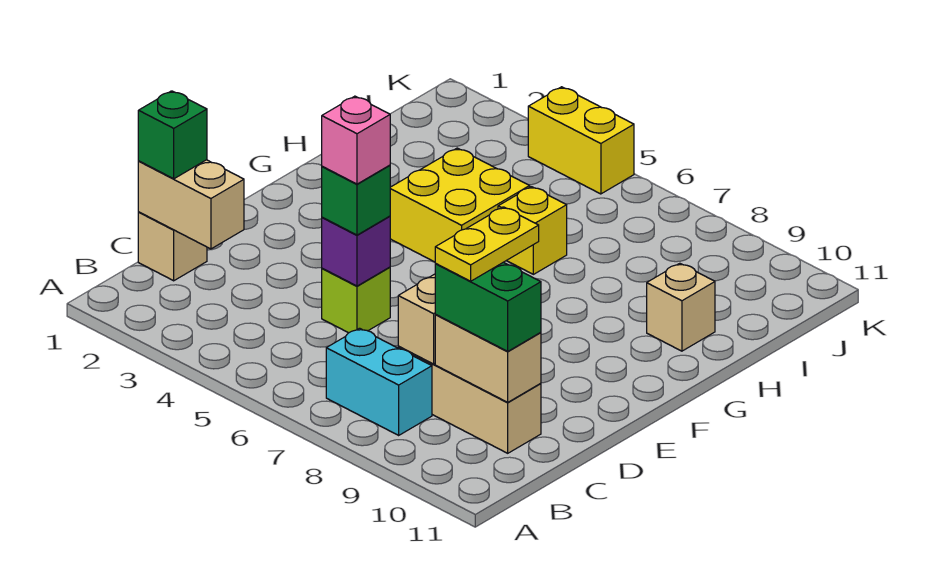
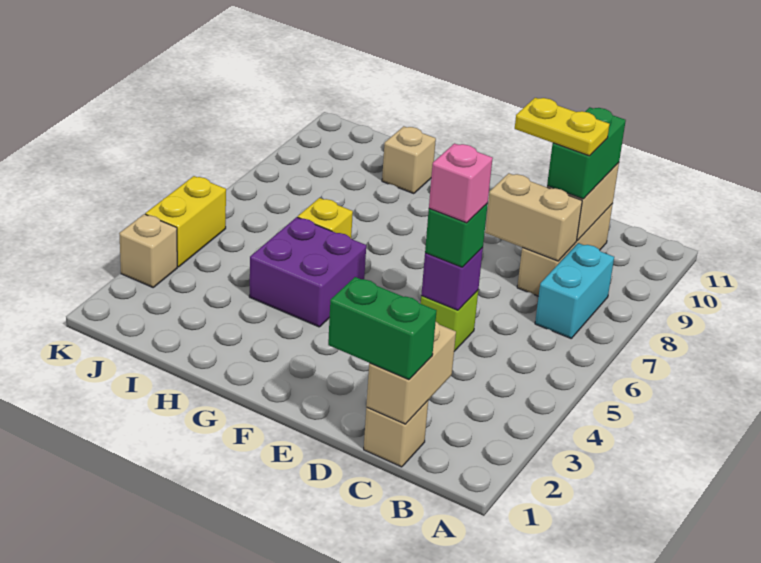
green 1x1 brick [138,91,207,179] -> green 1x2 brick [328,277,436,380]
yellow 2x2 brick [390,148,530,262] -> purple 2x2 brick [249,217,366,327]
none -> tan 1x1 brick [119,214,177,287]

